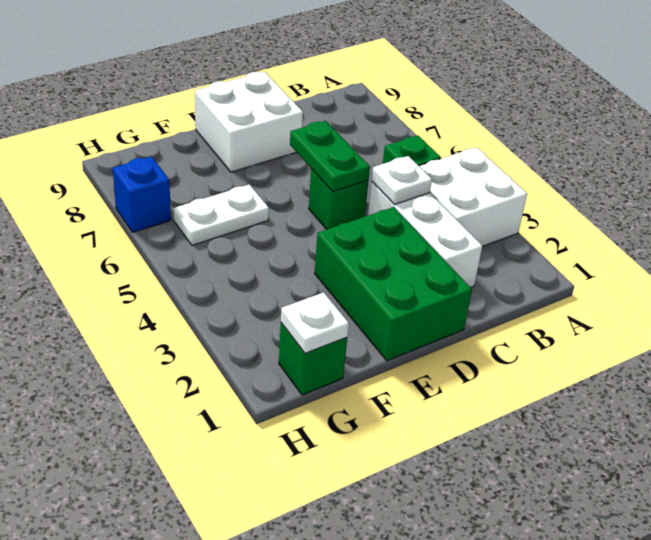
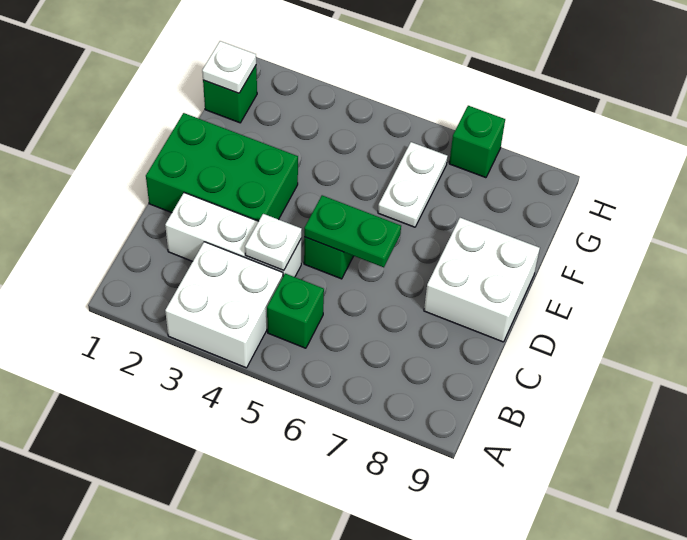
blue 1x1 brick [113,157,171,232] -> green 1x1 brick [449,106,505,178]

